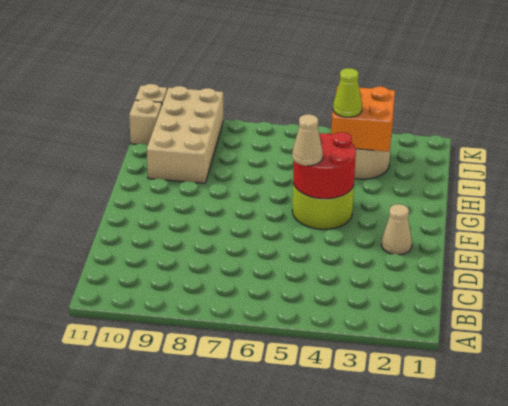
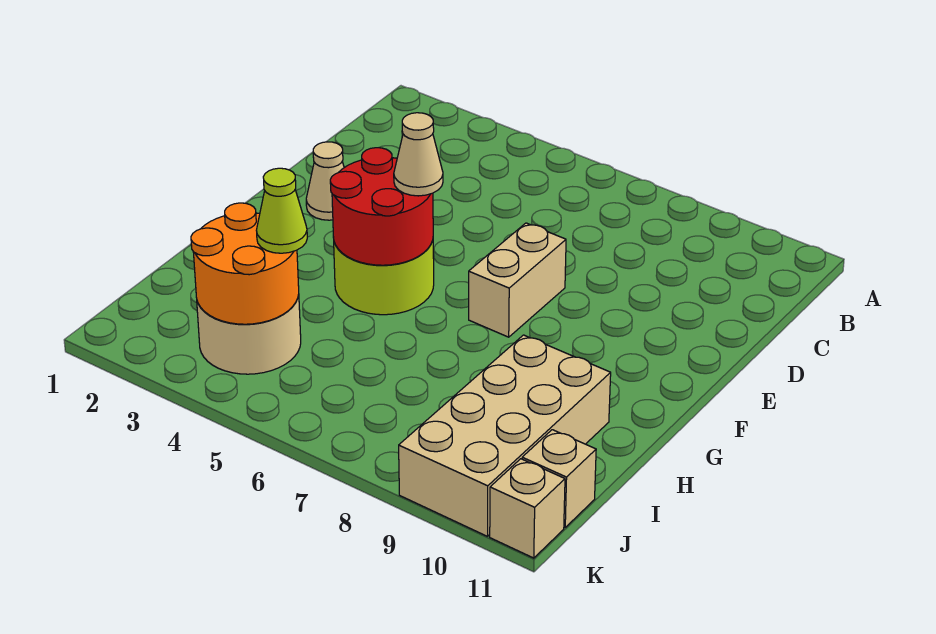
none -> tan 1x2 brick [469,223,566,337]
orange 2x2 brick [331,86,395,152] -> orange 2x2 round brick [191,203,299,324]

